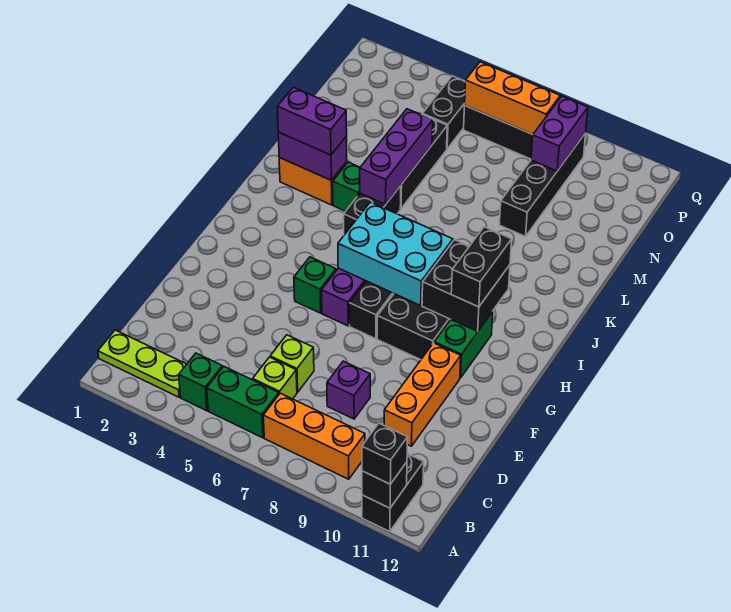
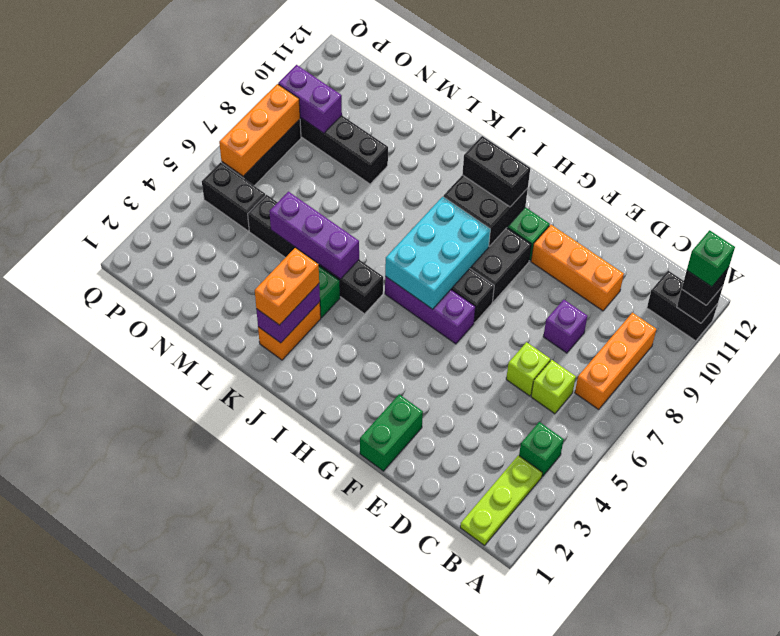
green 1x2 brick [207,367,279,438] -> green 1x2 brick moved to [360,394,423,471]
green 1x1 brick [294,257,336,313] -> green 1x1 brick moved to [687,230,735,287]
purple 1x2 brick [277,87,347,155] -> orange 1x2 brick [255,248,319,325]

